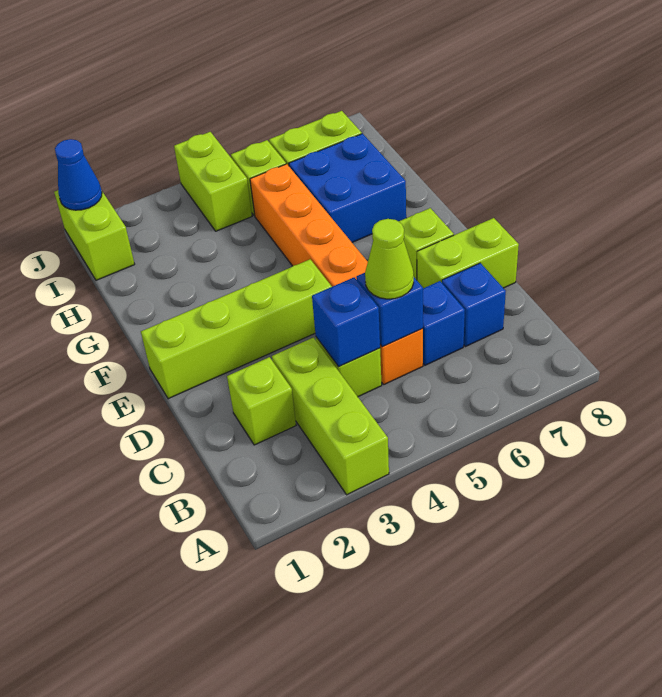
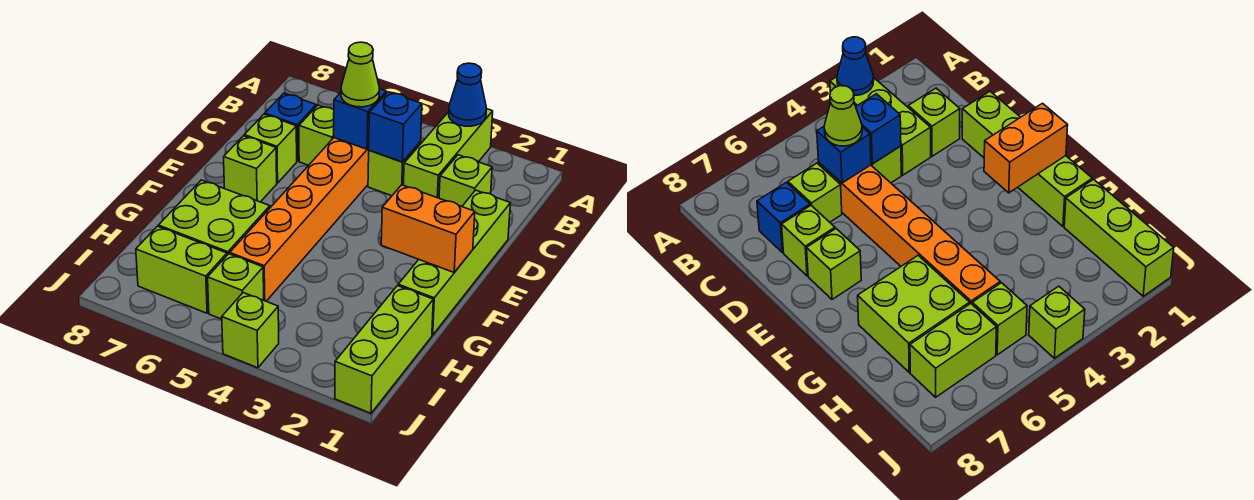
blue 1x1 brick [423,281,465,365] -> lime 1x1 brick [299,105,334,165]
lime 1x2 brick [417,218,519,288] -> lime 1x1 brick [244,114,297,183]
lime 1x4 brick [141,259,332,399] -> lime 1x4 brick turned to [398,190,510,335]
none -> orange 1x2 brick [381,185,475,272]
blue 2x2 brick [289,134,406,242] -> lime 2x2 brick [158,180,270,255]
lime 1x2 brick [54,190,135,280] -> lime 1x3 brick [335,286,433,413]
lime 1x2 brick [174,132,252,231] -> lime 1x1 brick [222,293,279,368]
blue 1x1 cone [55,139,102,210] -> blue 1x1 cone moved to [449,63,486,126]

